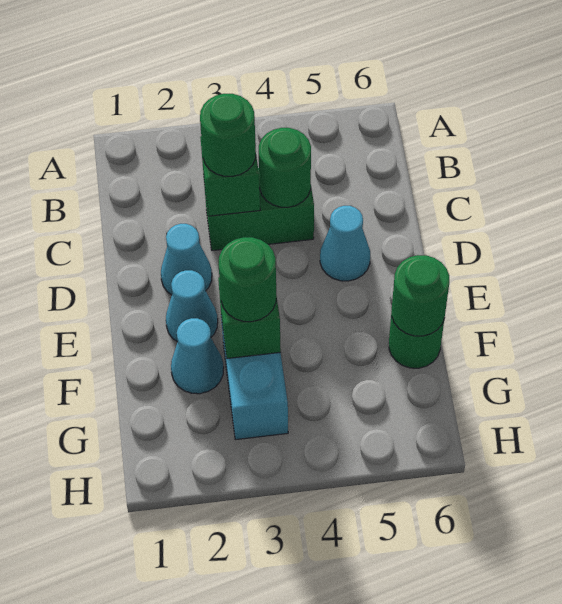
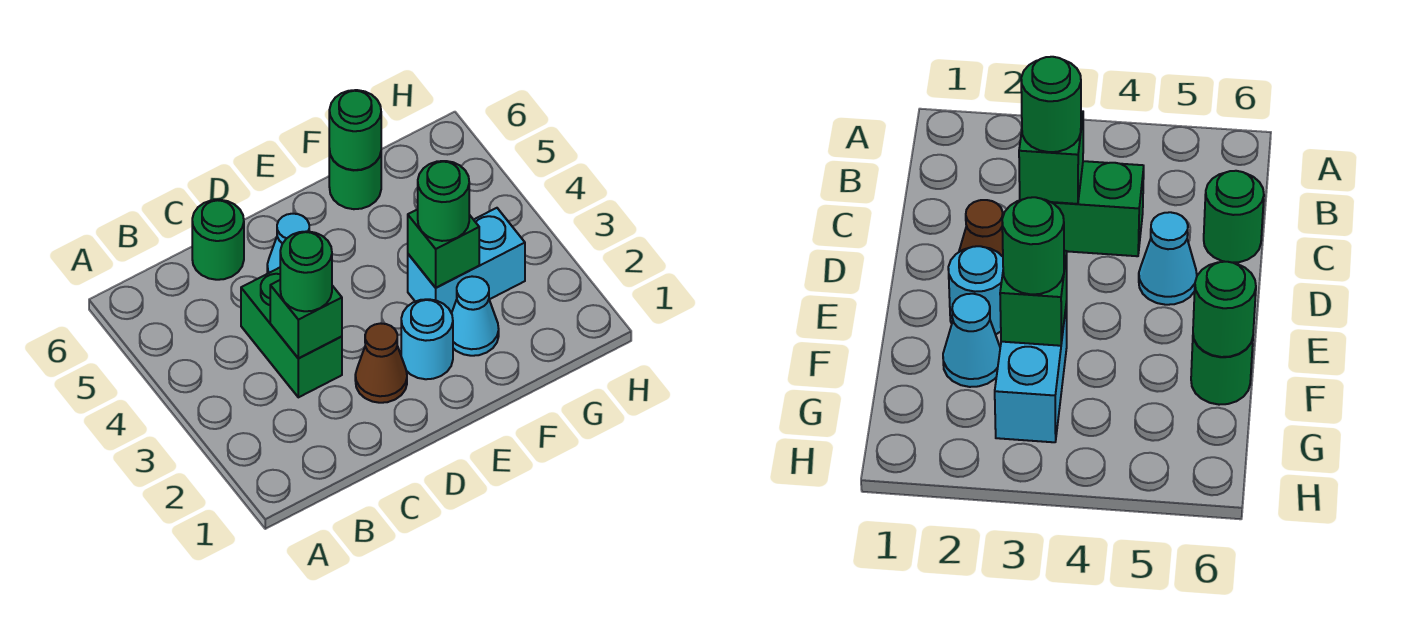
green 1x1 round brick [259,128,311,207] -> green 1x1 round brick moved to [192,200,244,280]
cyan 1x1 cone [161,224,212,295] -> brown 1x1 cone [355,323,407,403]
cyan 1x1 cone [166,270,218,342] -> cyan 1x1 round brick [401,299,453,379]

